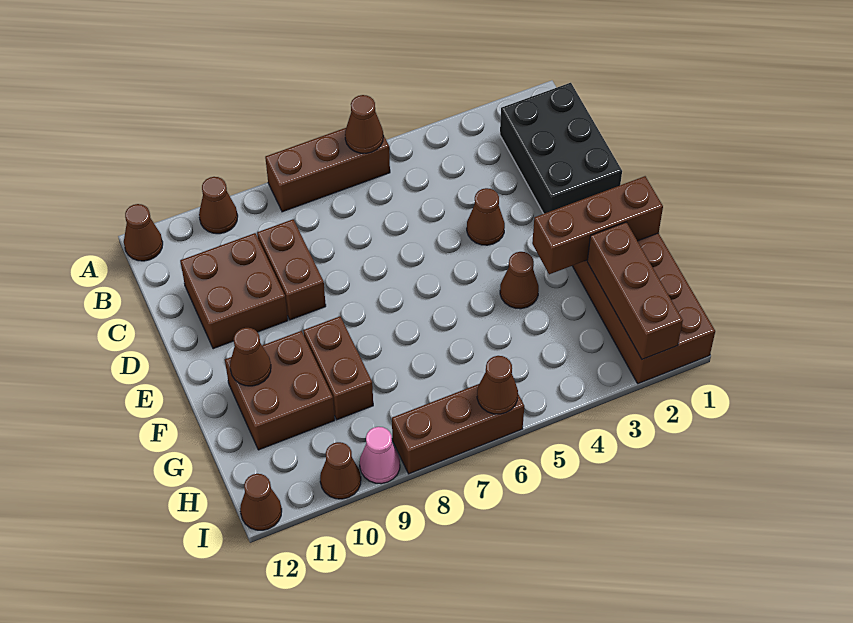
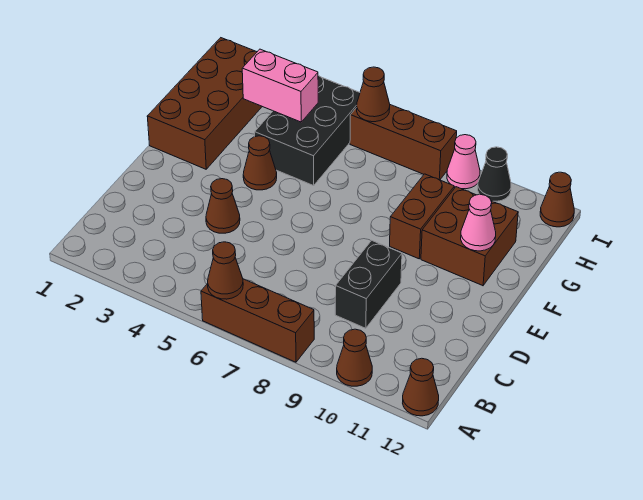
black 2x3 brick [500,83,622,214] -> black 2x3 brick moved to [255,75,360,186]
brown 1x2 brick [257,219,326,320] -> black 1x2 brick [335,240,402,328]
brown 2x2 brick [180,233,288,349] -> none
brown 1x3 brick [532,176,663,274] -> none
brown 1x1 cone [230,328,271,386] -> pink 1x1 cone [461,194,496,251]
brown 1x3 brick [587,222,683,359] -> none
none -> pink 1x2 brick [242,49,318,122]
brown 1x1 cone [320,442,361,499] -> black 1x1 cone [478,147,511,201]

